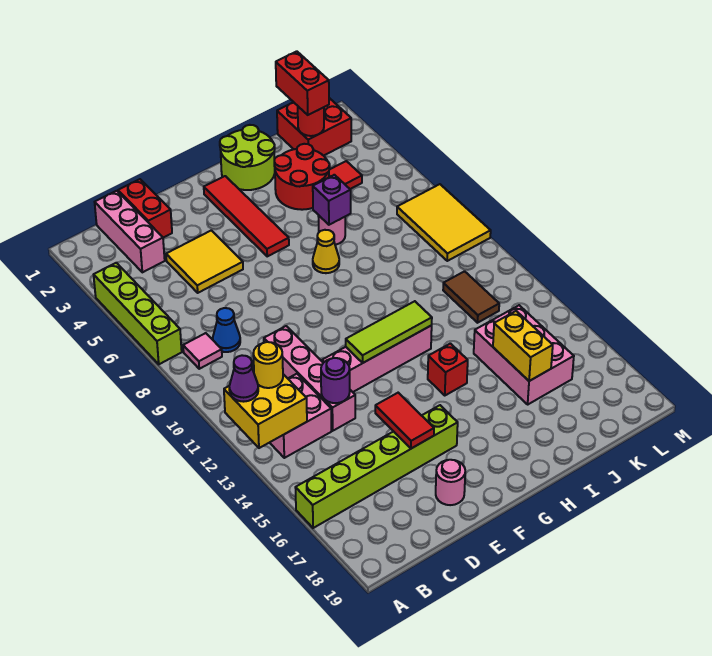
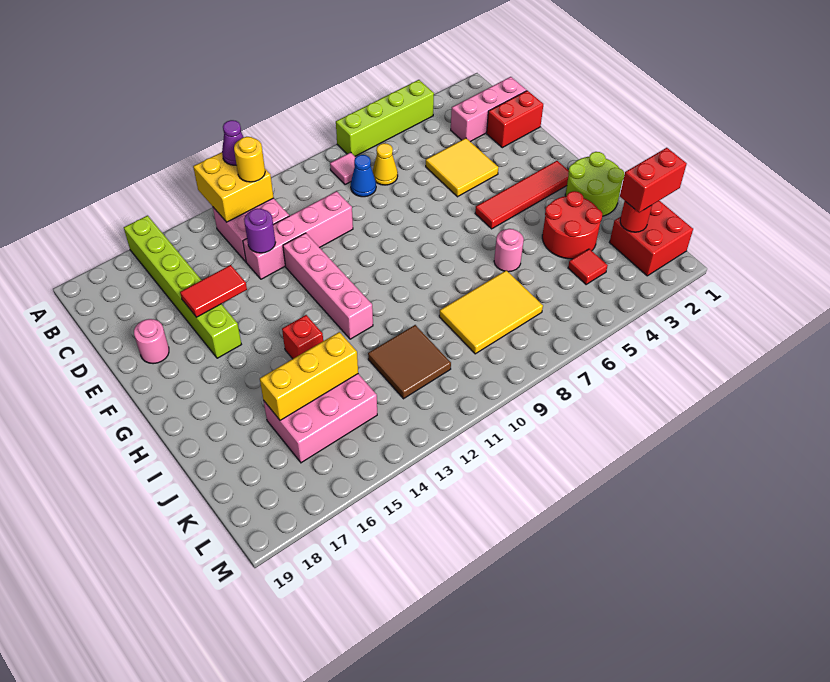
lime 1x3 tile [346,301,432,363] -> none
yellow 1x1 cone [313,230,339,273] -> yellow 1x1 cone moved to [372,143,398,185]
purple 1x1 brick [313,175,351,225] -> none
yellow 1x2 brick [493,311,553,381] -> yellow 1x3 brick [260,332,358,420]
brown 1x2 tile [443,271,499,323] -> brown 2x2 tile [368,325,451,399]
yellow 2x3 tile [397,184,491,261] -> yellow 2x3 tile moved to [439,270,543,354]

